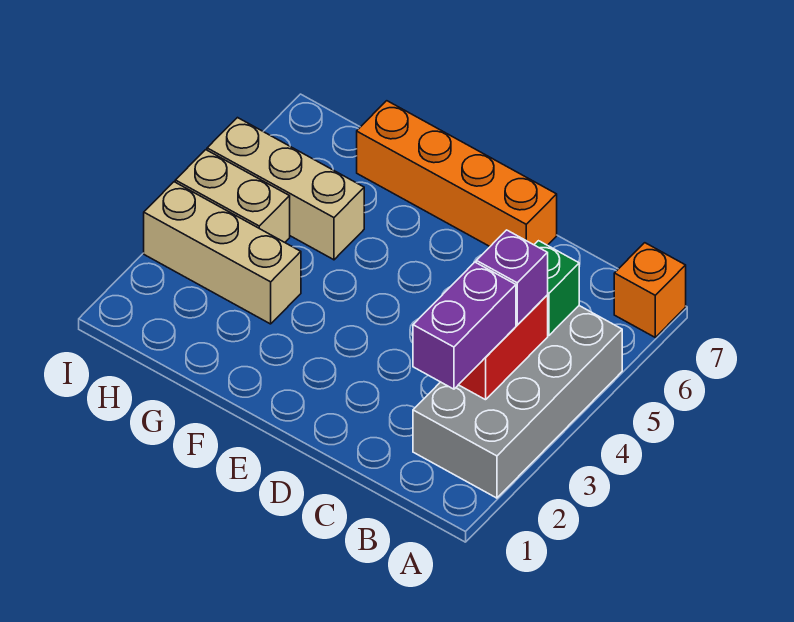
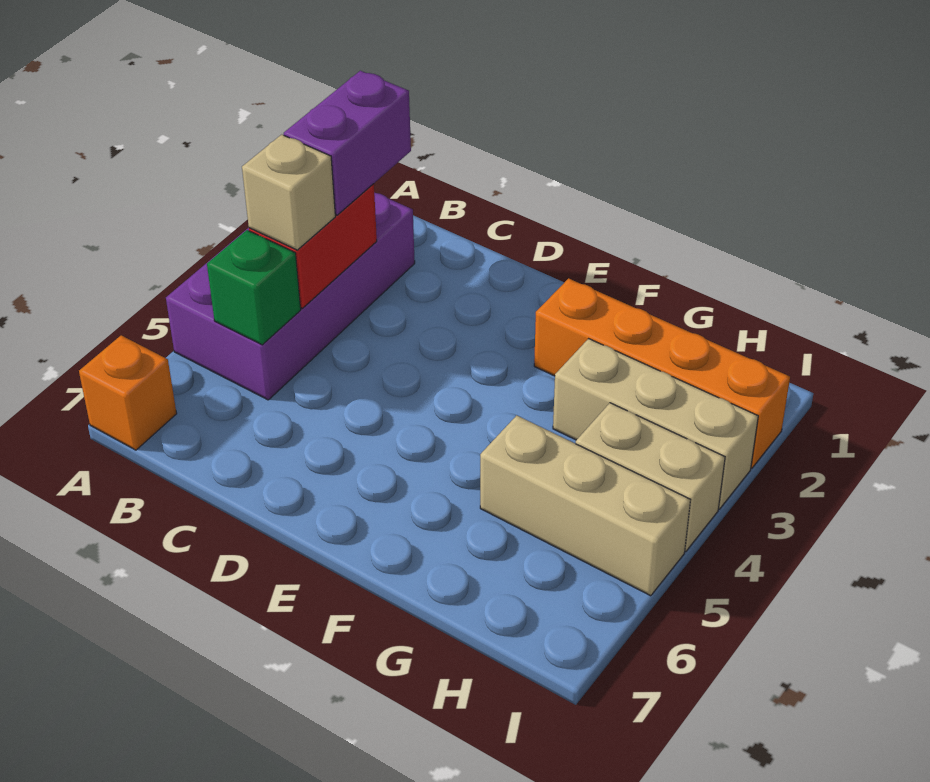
grey 2x4 brick [413,306,622,498] -> purple 2x4 brick [166,193,415,400]
purple 1x1 brick [476,230,548,325] -> tan 1x1 brick [242,134,335,250]
orange 1x4 brick [357,101,557,246] -> orange 1x4 brick moved to [534,278,790,468]

